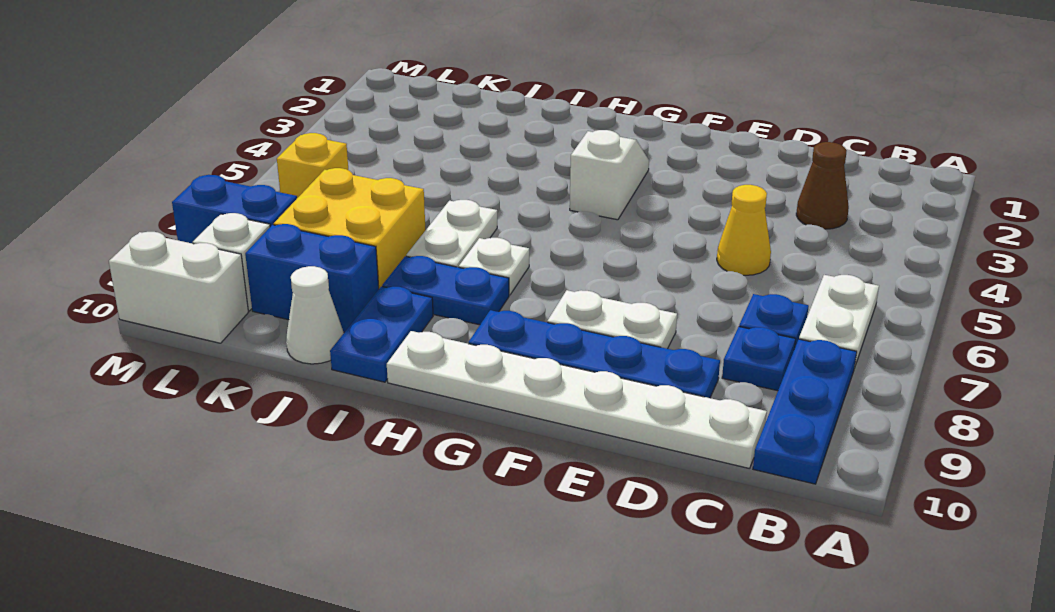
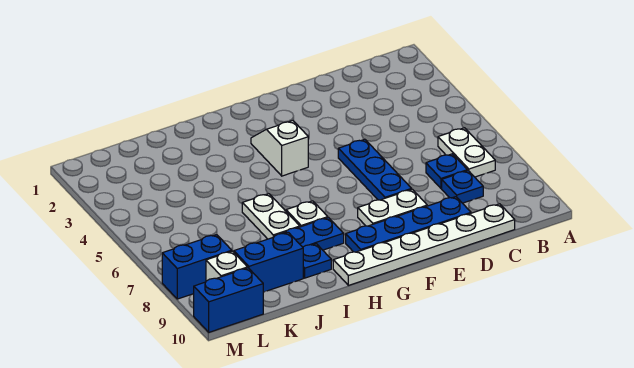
blue 1x3 plate [753,339,857,484] -> blue 1x3 plate moved to [338,139,412,200]
brown 1x1 cone [796,142,849,229] -> none
yellow 1x1 cone [717,185,771,275] -> none
blue 1x2 plate [330,286,433,382] -> blue 1x1 plate [303,244,331,278]
yellow 2x2 brick [274,168,425,288] -> none
white 1x1 cone [286,266,344,364] -> none
yellow 1x1 brick [277,133,348,198] -> none
white 1x2 brick [109,232,248,343] -> blue 1x2 brick [194,268,263,332]

